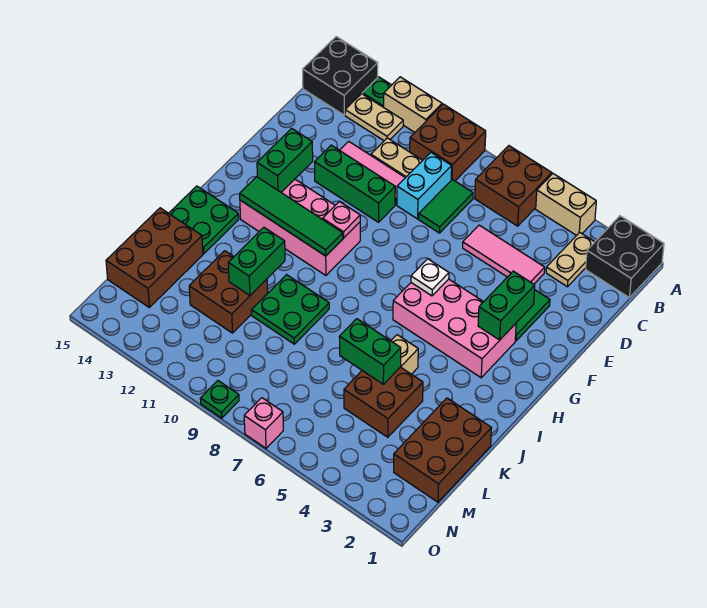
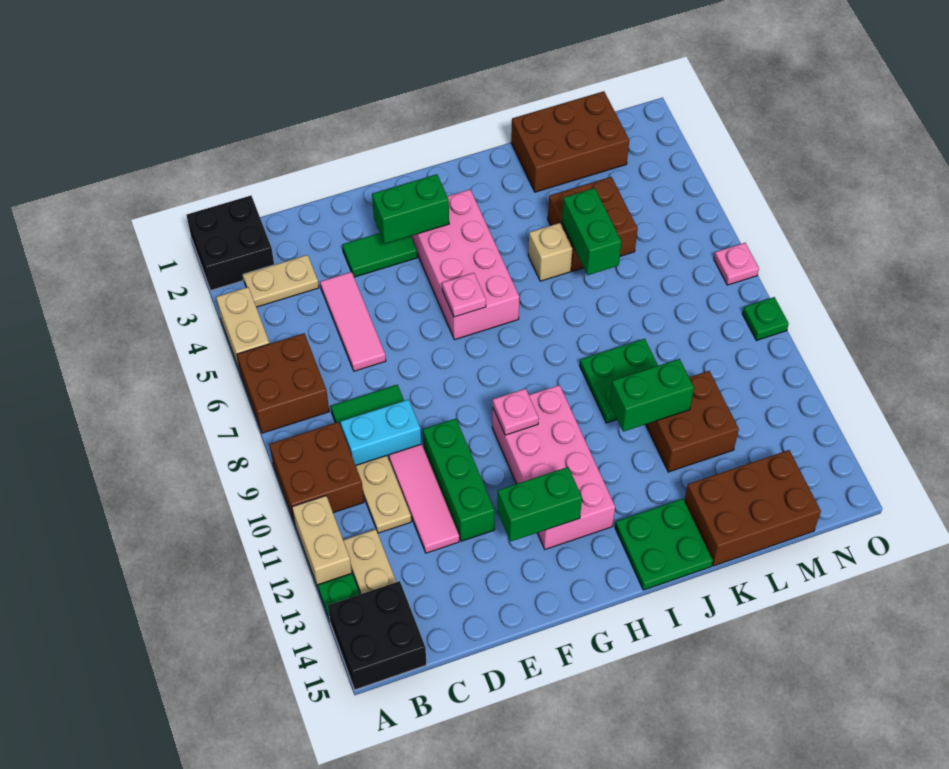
white 1x1 plate [411,259,449,296] -> pink 1x1 plate [442,273,486,317]
green 1x4 tile [240,177,343,256] -> none
pink 1x1 brick [244,398,283,448] -> pink 1x1 plate [714,243,759,285]

